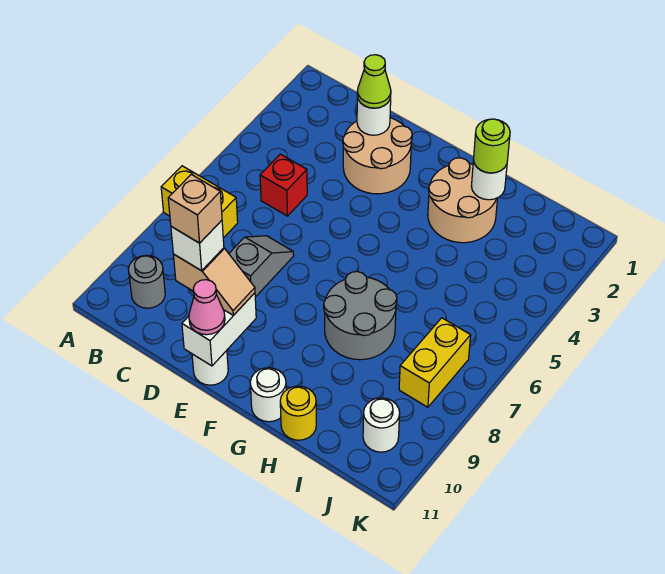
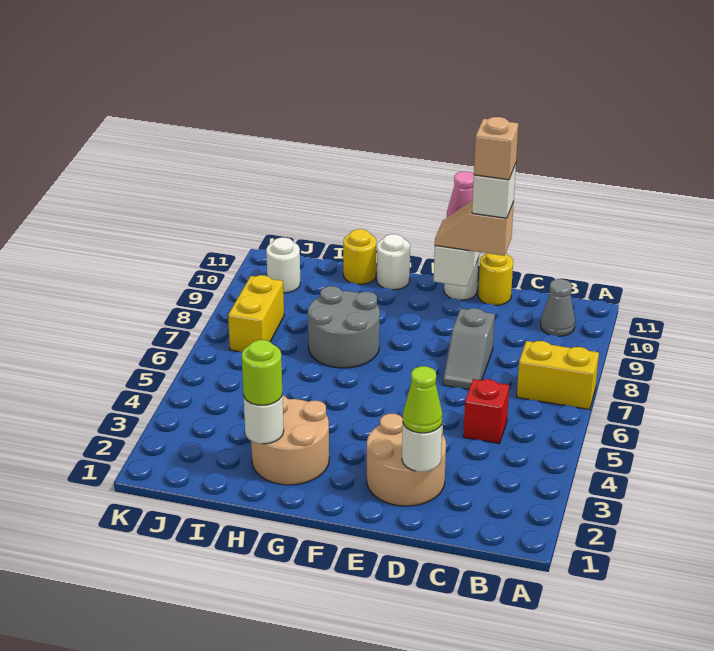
grey 1x1 round brick [128,255,165,308] -> grey 1x1 cone [541,279,575,336]
none -> yellow 1x1 round brick [478,253,513,305]

